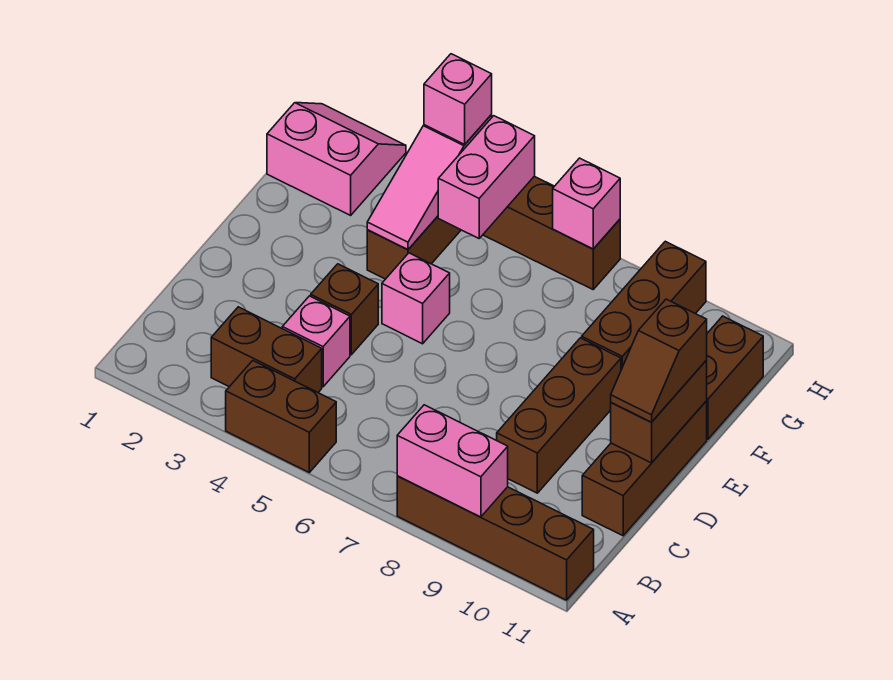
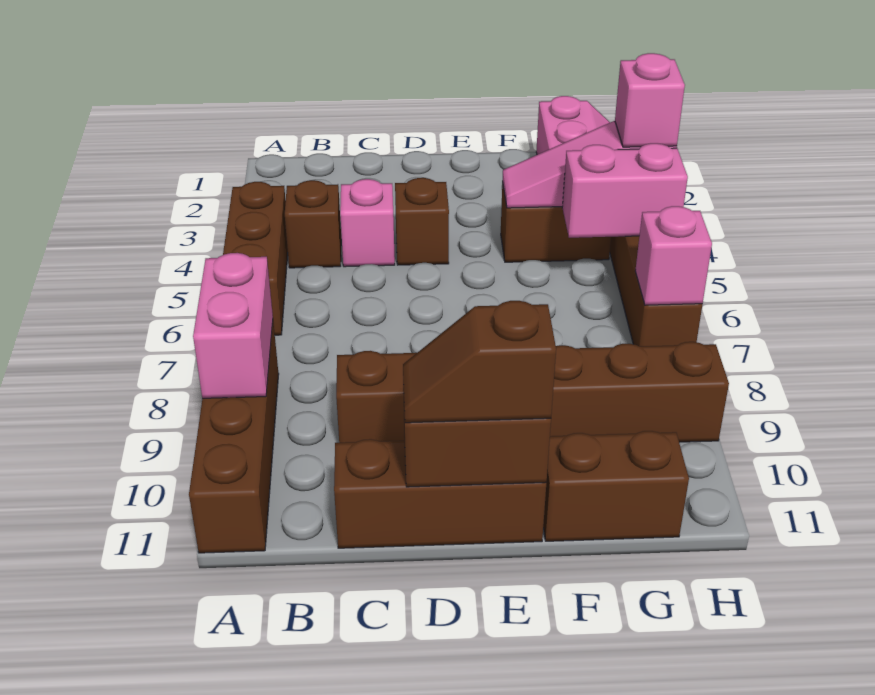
brown 1x2 brick [226,361,336,472] -> brown 1x3 brick [223,182,288,335]
brown 1x2 brick [211,307,322,392] -> brown 1x1 brick [285,180,341,268]
pink 1x1 brick [382,253,450,344] -> none

